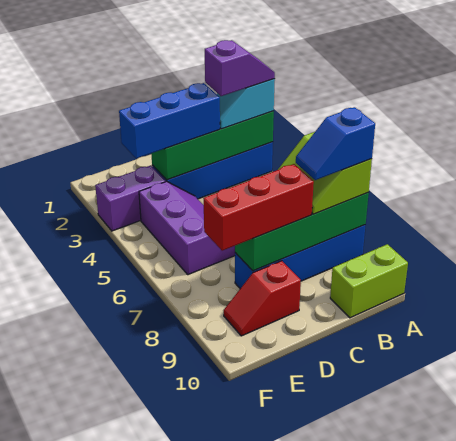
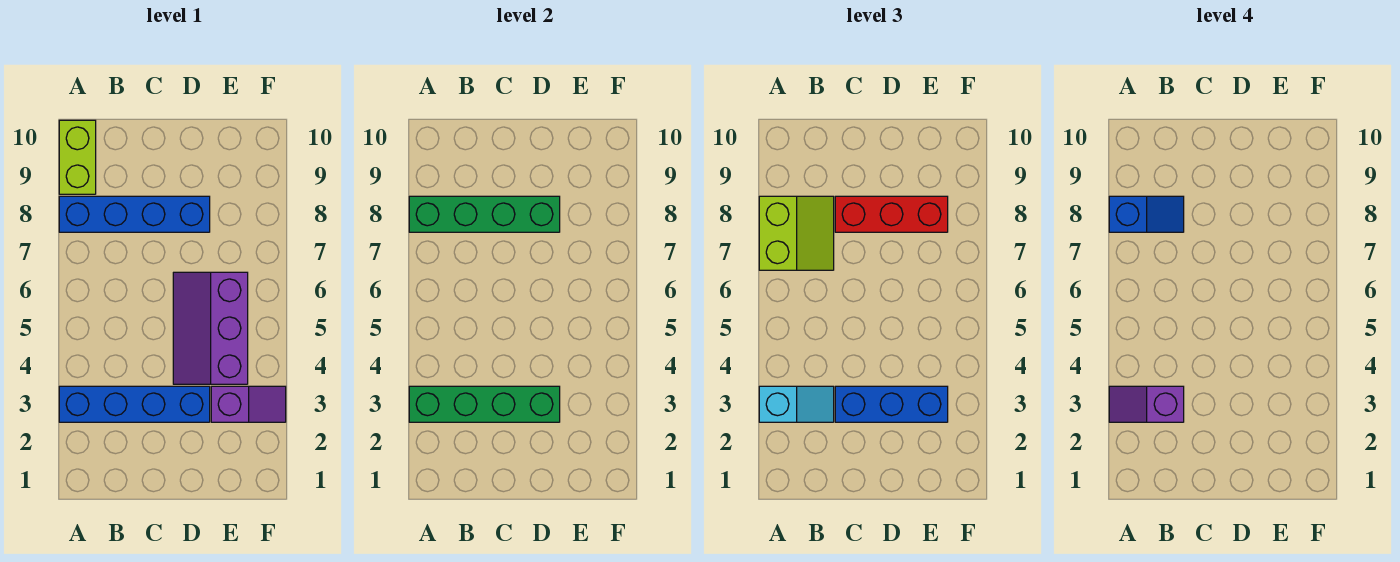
lime 1x2 brick [330,244,408,318] -> lime 1x2 brick turned to [59,120,96,194]
red 1x2 slope [224,261,301,336] -> none
purple 1x2 brick [95,166,165,231] -> purple 1x2 slope [211,386,286,422]

